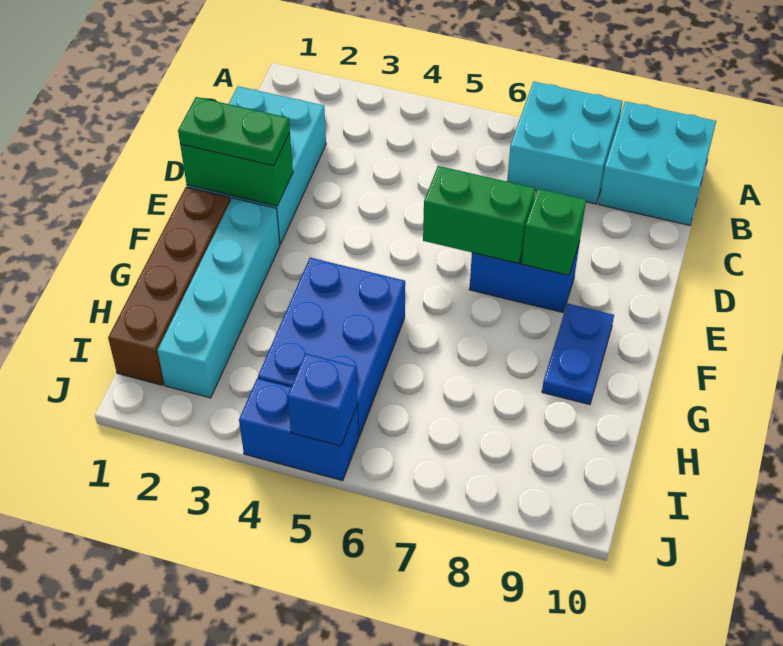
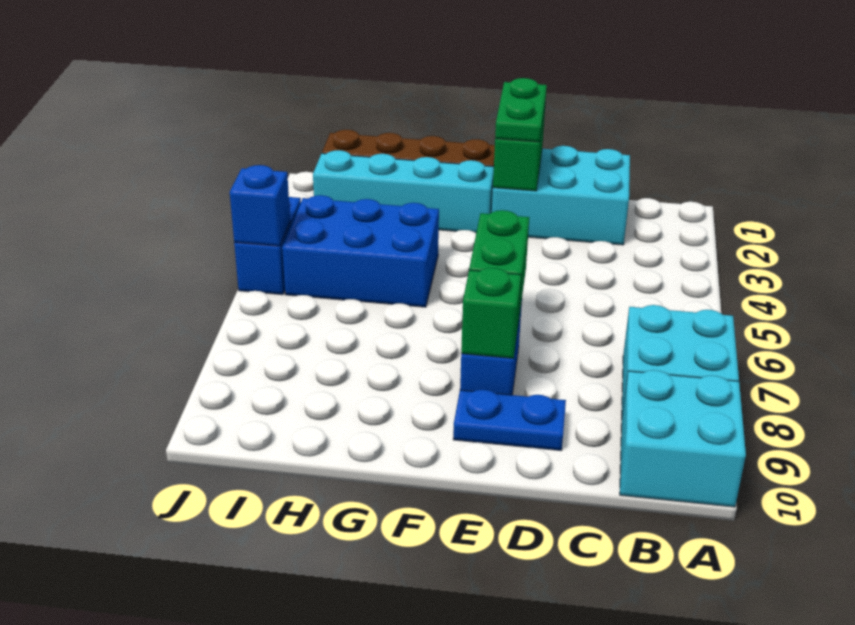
blue 1x2 plate [542,303,614,405] -> blue 1x2 plate moved to [453,389,566,450]

